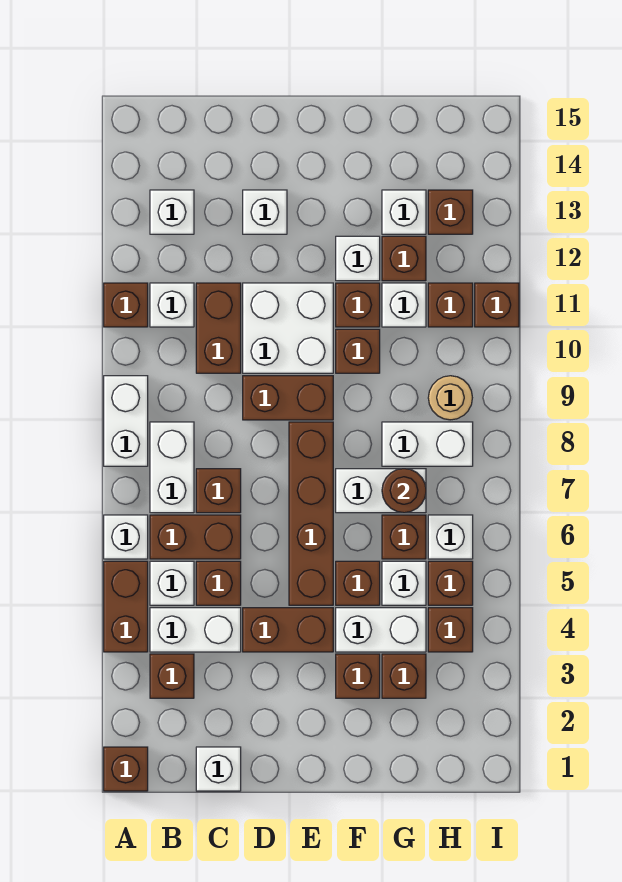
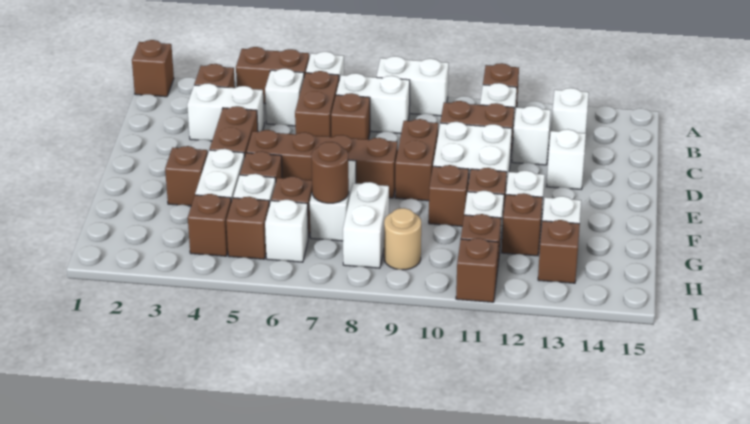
white 1x2 brick [150,608,241,652] -> white 1x2 brick turned to [187,83,264,141]
white 1x1 brick [196,747,241,791] -> white 1x1 brick moved to [512,106,551,165]
brown 1x1 brick [196,561,241,605] -> none
brown 1x1 brick [382,654,426,698] -> none

